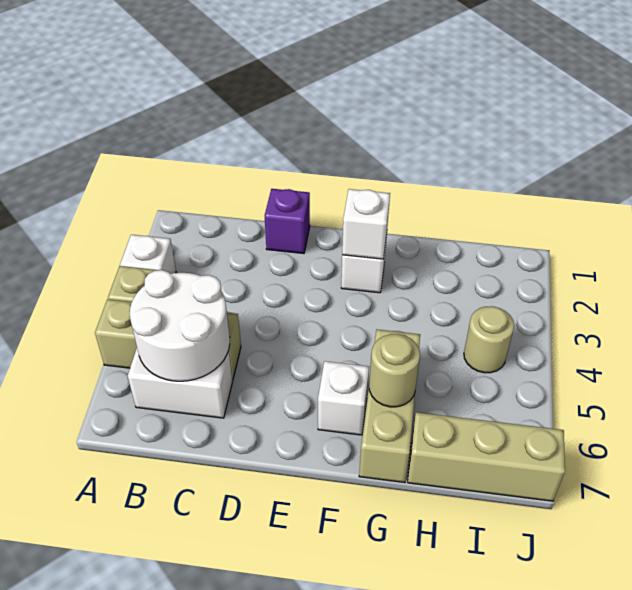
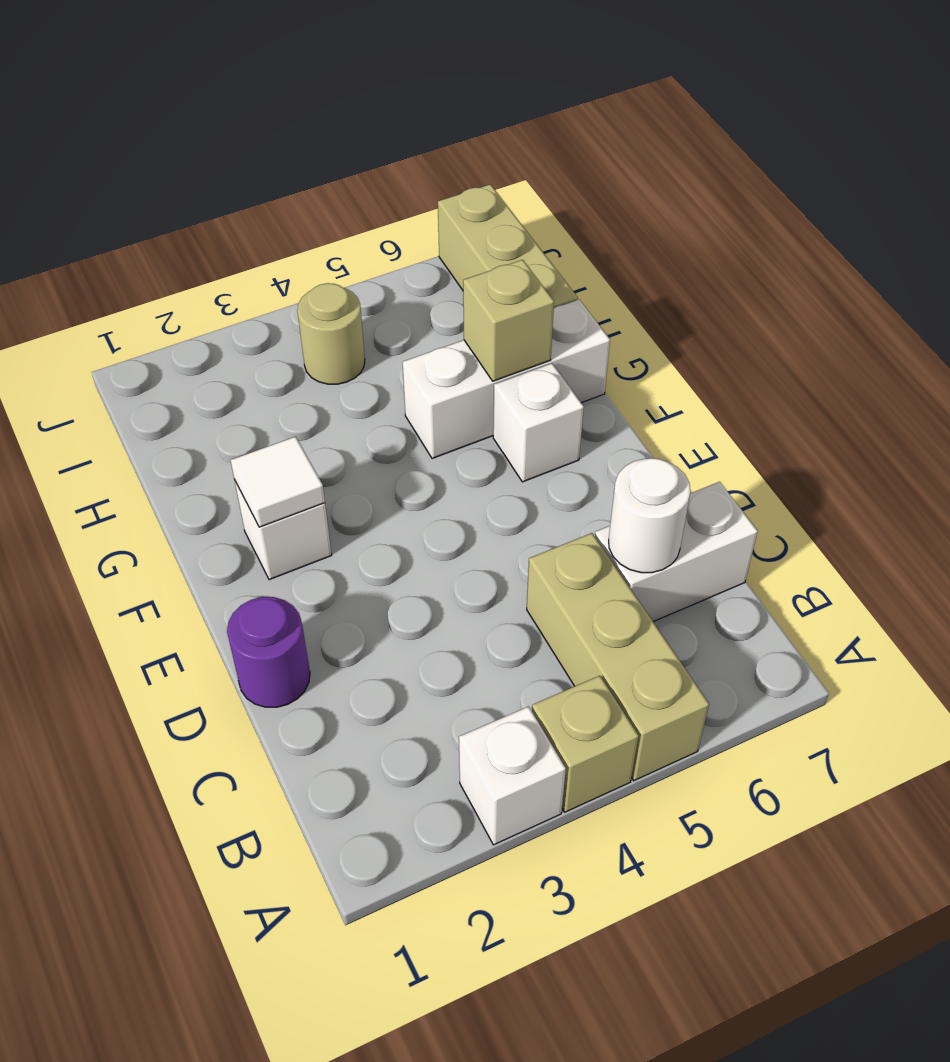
white 2x2 round brick [130,270,230,381] -> white 1x1 round brick [609,458,690,573]
white 1x2 brick [128,349,232,418] -> white 1x2 brick turned to [595,482,758,622]
purple 1x1 brick [265,189,310,254] -> purple 1x1 round brick [227,597,310,707]
white 1x1 brick [342,189,390,259] -> white 1x1 tile [230,437,325,527]
tan 1x3 brick [359,330,420,483] -> white 1x3 brick [402,300,610,459]
tan 1x1 round brick [369,334,420,407] -> tan 1x1 brick [463,260,554,381]

